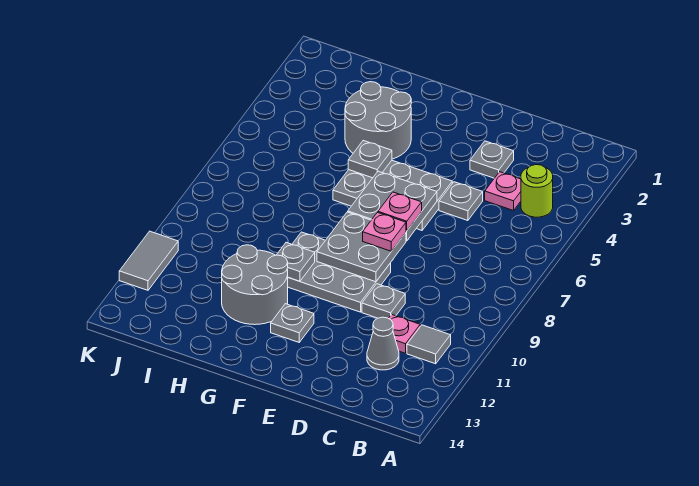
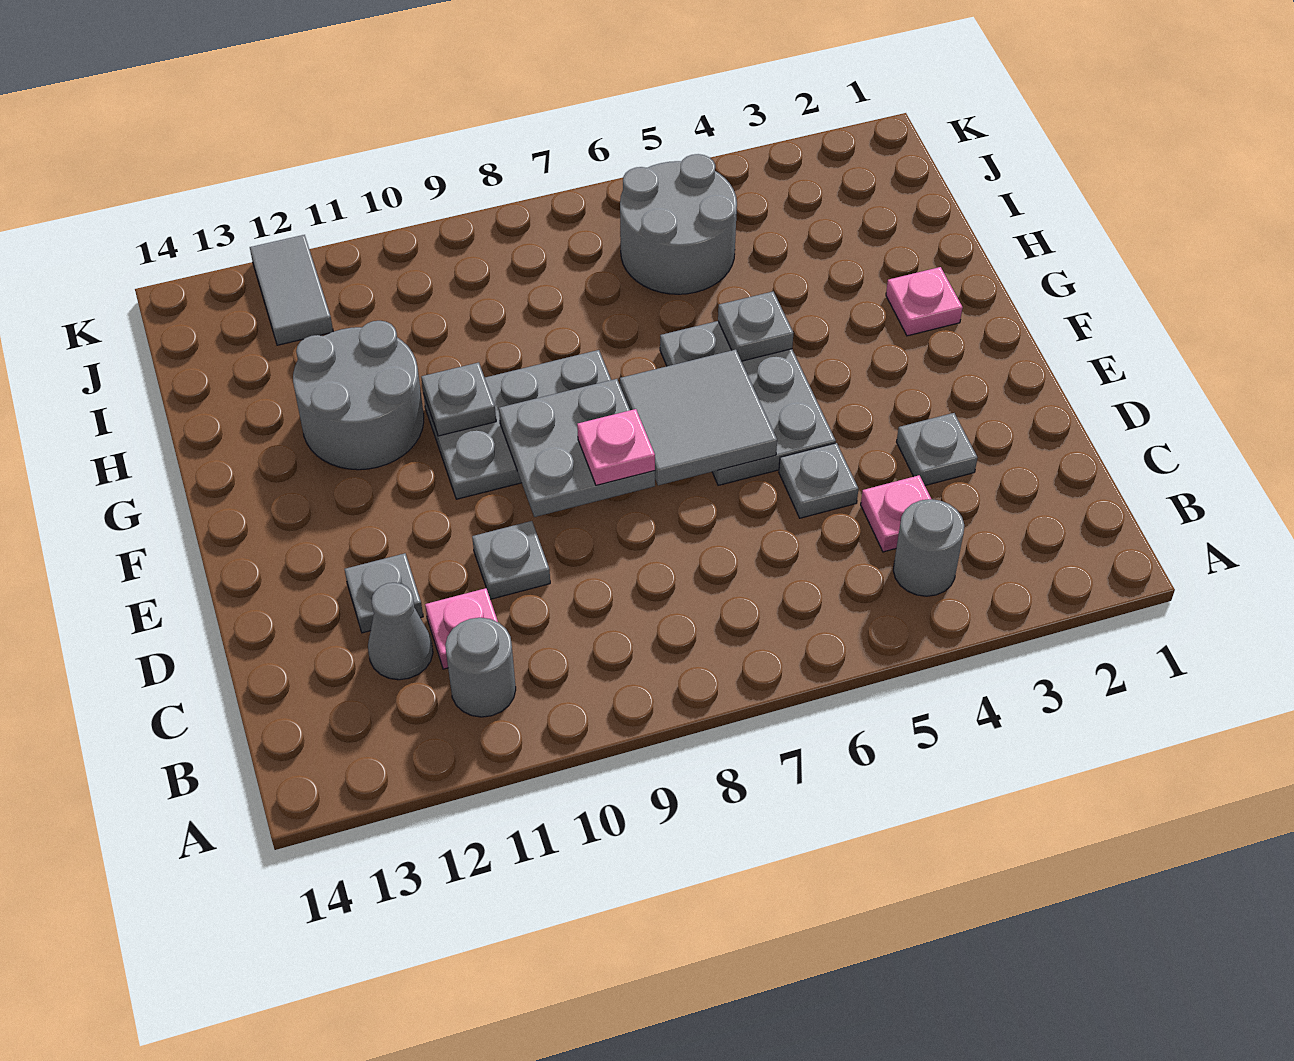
lime 1x1 round brick [521,165,553,217] -> grey 1x1 round brick [893,499,964,596]
grey 1x1 tile [407,325,451,364] -> grey 1x1 round brick [445,618,516,717]
grey 2x2 plate [348,171,437,241] -> grey 2x2 tile [620,350,777,485]
pink 1x1 plate [378,192,422,231] -> pink 1x1 plate moved to [886,267,963,336]
grey 2x3 plate [288,232,391,312] -> grey 2x3 plate turned to [423,350,611,499]
grey 1x1 plate [271,304,314,342] -> grey 1x1 plate moved to [345,553,423,633]
grey 2x2 round brick [345,82,411,159] -> grey 2x2 round brick moved to [620,154,737,294]
grey 1x2 tile [119,231,178,290] -> grey 1x2 tile turned to [250,235,333,345]

